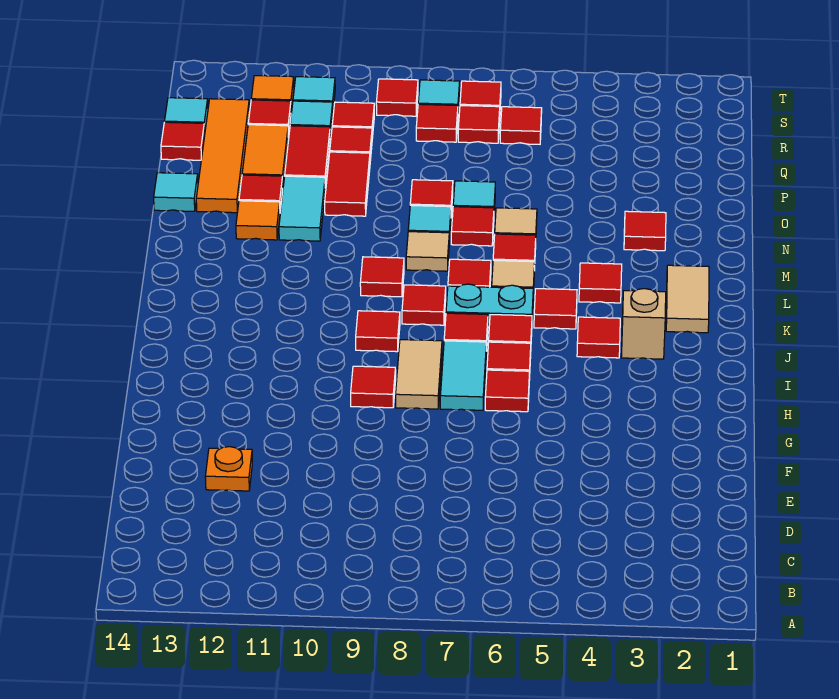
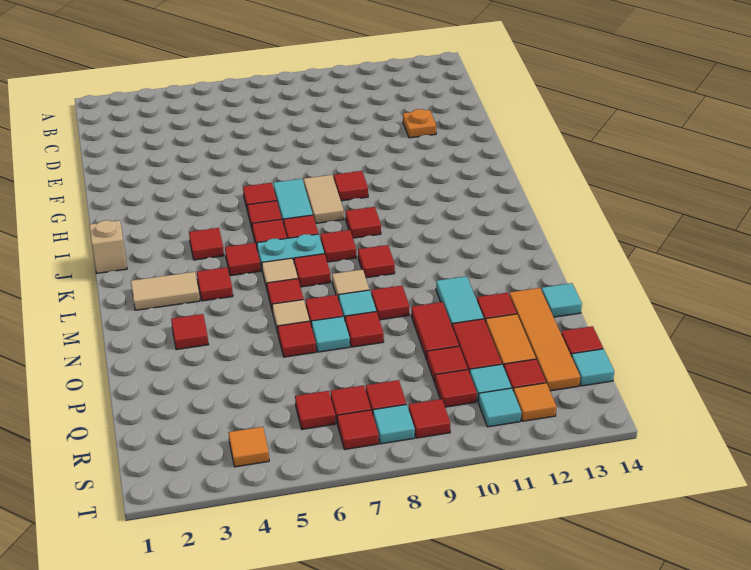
tan 1x1 brick [621,289,666,359] -> tan 1x1 brick moved to [89,220,127,273]
tan 1x2 tile [666,265,709,333] -> tan 1x2 tile turned to [131,272,200,310]
none -> red 1x1 tile [371,286,409,320]
orange 1x1 tile [236,201,280,240] -> orange 1x1 tile moved to [228,427,269,467]
none -> red 1x1 tile [278,321,316,357]

